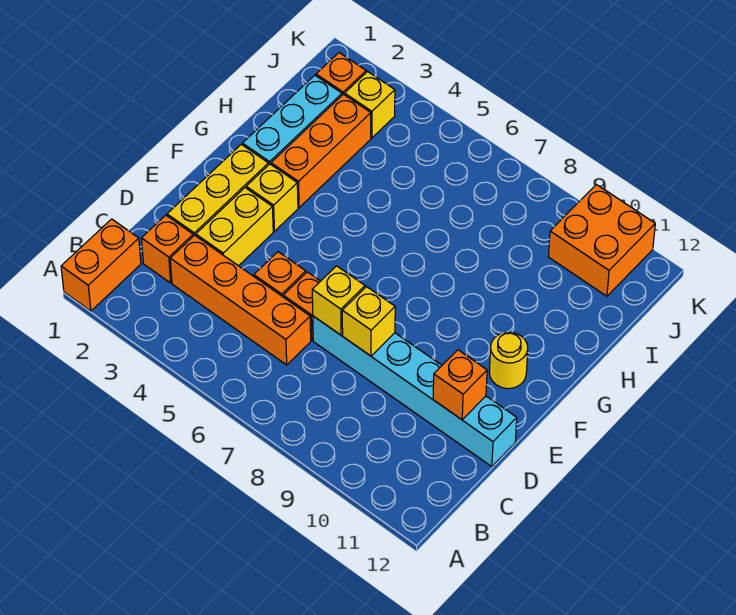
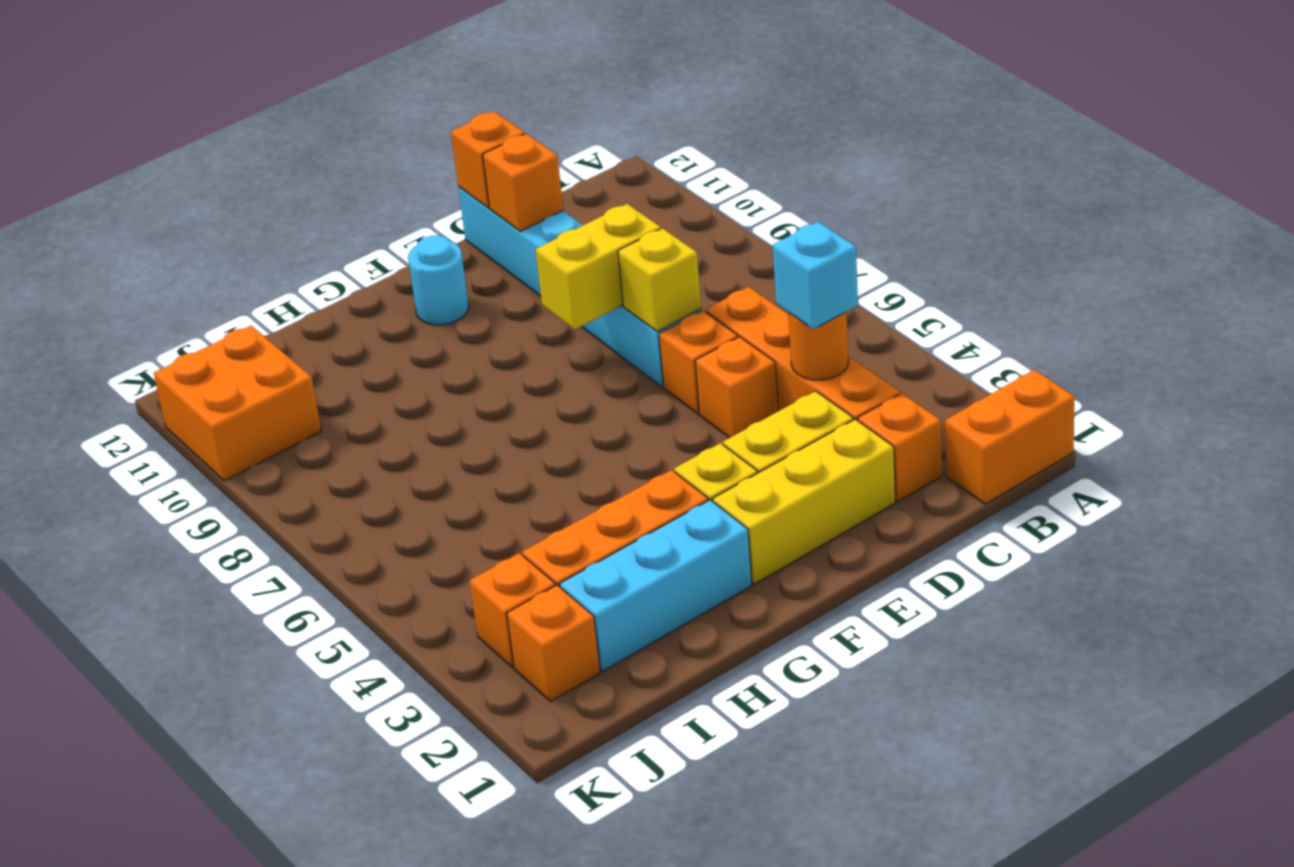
none -> orange 1x1 round brick [788,312,848,380]
none -> cyan 1x1 brick [773,222,858,329]
yellow 1x1 brick [342,287,395,356] -> yellow 1x2 brick [536,204,661,329]
none -> orange 1x1 brick [451,111,525,208]
yellow 1x1 round brick [489,332,528,389] -> cyan 1x1 round brick [408,236,469,325]
yellow 1x1 brick [345,72,395,138] -> orange 1x1 brick [470,553,556,668]

